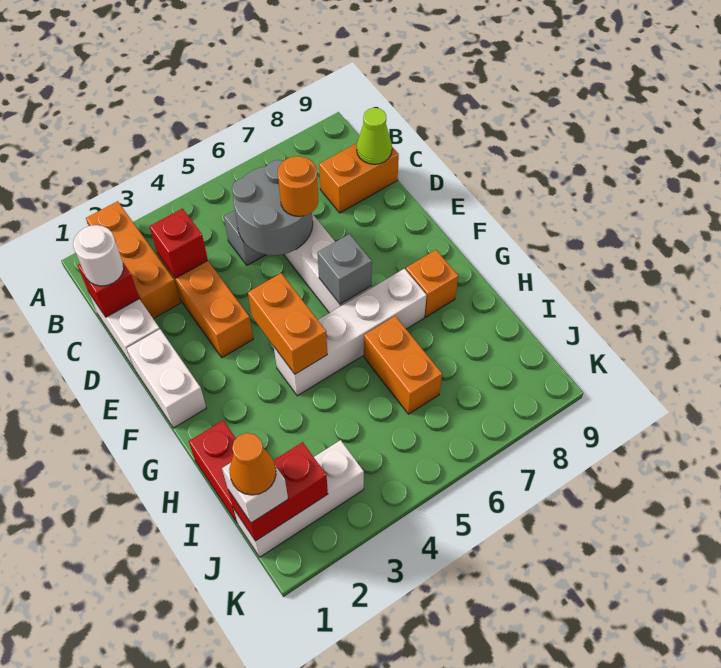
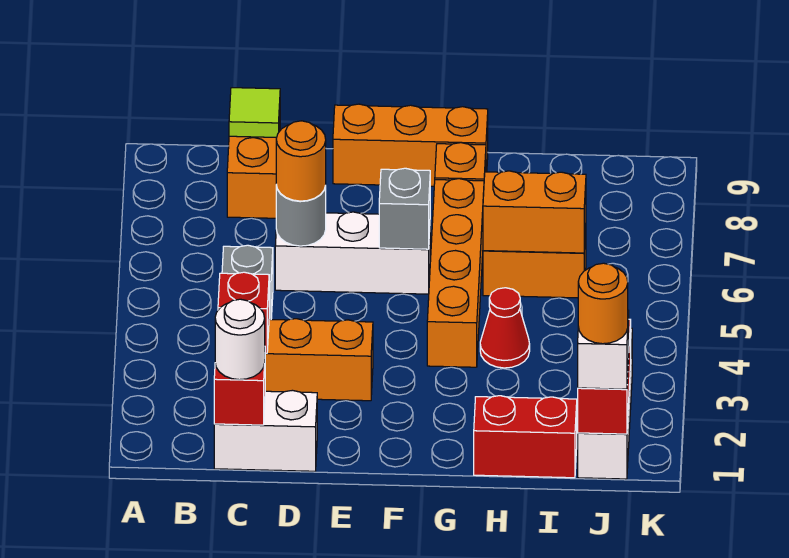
orange 1x3 brick [86,201,180,319] -> orange 1x3 brick moved to [333,104,488,186]
grey 2x2 round brick [232,160,313,255] -> grey 1x1 round brick [276,185,326,246]
lime 1x1 cone [357,108,392,164] -> lime 1x1 tile [229,88,280,137]
white 1x2 brick [127,329,206,428] -> none
orange 1x2 brick [248,273,327,374] -> orange 1x2 brick moved to [483,171,586,253]
white 1x4 brick [274,269,427,396] -> orange 1x4 brick [427,179,484,367]
none -> red 1x1 cone [480,288,530,368]
orange 1x1 cone [229,433,276,495] -> orange 1x1 round brick [578,263,628,344]

